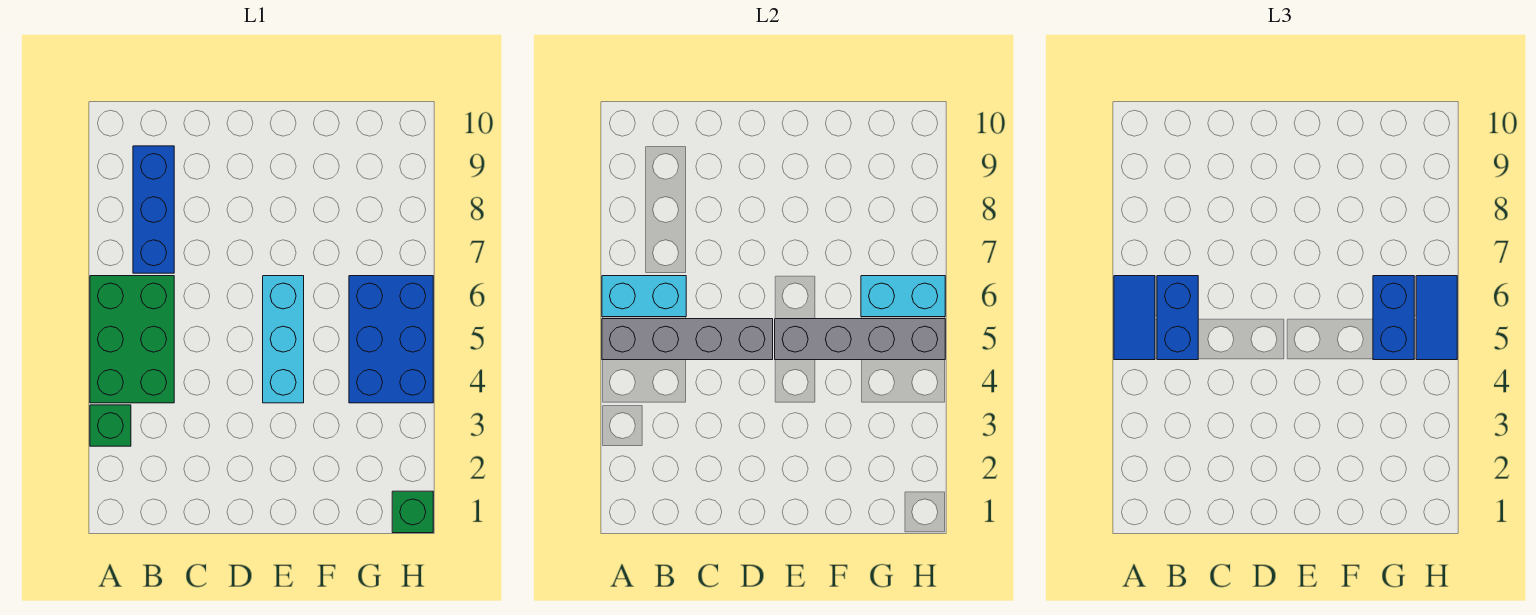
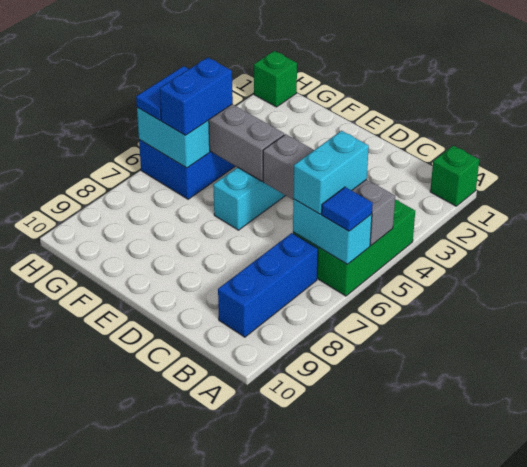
green 1x1 brick [90,405,131,446] -> green 1x1 brick moved to [430,146,479,206]
blue 1x2 tile [1114,276,1155,360] -> blue 1x1 tile [322,187,373,231]
blue 1x2 brick [1157,276,1198,360] -> cyan 1x2 brick [293,131,369,214]

